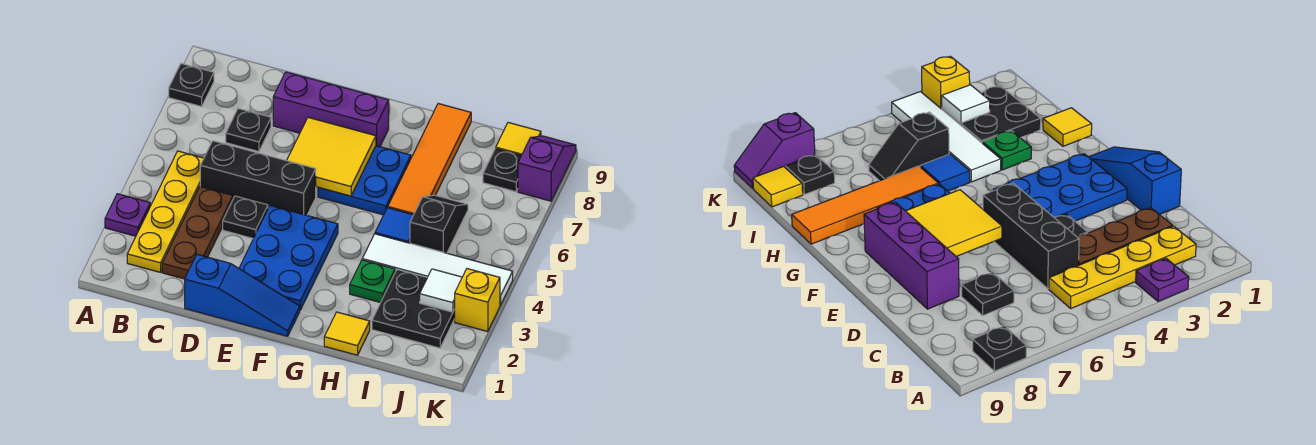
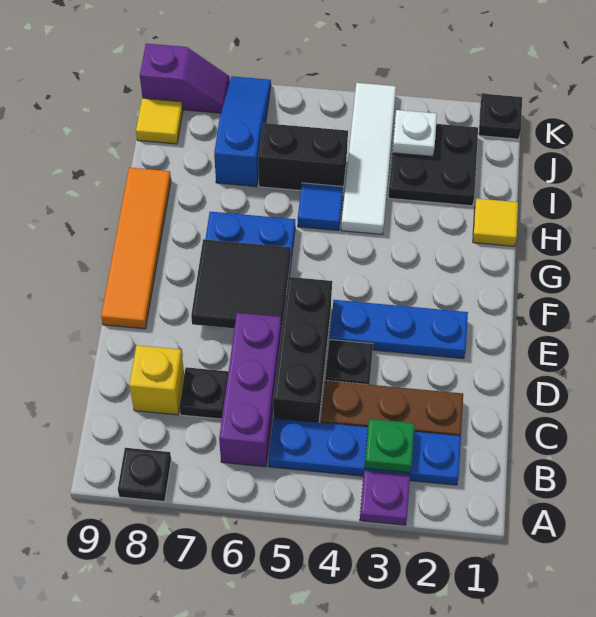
yellow 1x4 plate [127,151,204,272] -> blue 1x4 plate [268,418,461,485]
blue 1x3 slope [185,255,300,336] -> blue 1x3 slope moved to [214,76,271,187]
purple 1x3 brick [273,72,389,147] -> purple 1x3 brick moved to [219,313,281,467]
blue 2x3 plate [239,206,338,310] -> blue 1x3 plate [330,300,468,359]
yellow 2x2 tile [287,117,376,196] -> black 2x2 tile [191,239,291,332]
green 1x1 plate [350,260,395,302] -> green 1x1 plate moved to [365,419,415,473]
orange 1x4 tile [388,104,471,215] -> orange 1x4 tile turned to [101,168,171,329]
black 1x2 slope [410,195,468,253] -> black 1x2 brick [258,123,348,190]
white 1x1 tile [420,269,462,312] -> white 1x1 plate [392,110,437,156]
black 1x1 plate [483,148,521,192] -> black 1x1 plate moved to [479,94,522,139]
yellow 1x1 brick [454,269,500,332] -> yellow 1x1 brick moved to [129,345,184,415]
purple 1x2 slope [518,136,576,201] -> purple 1x2 slope turned to [140,43,230,113]

